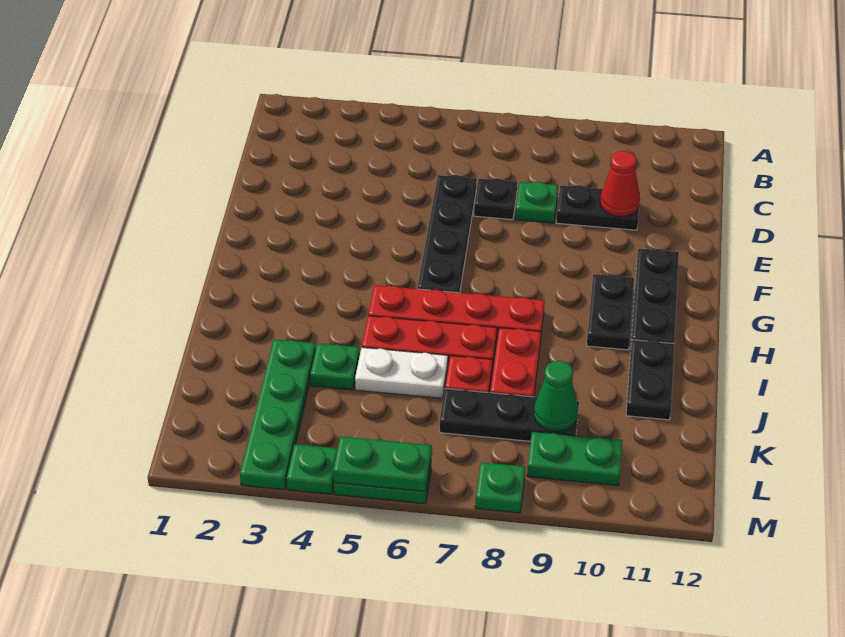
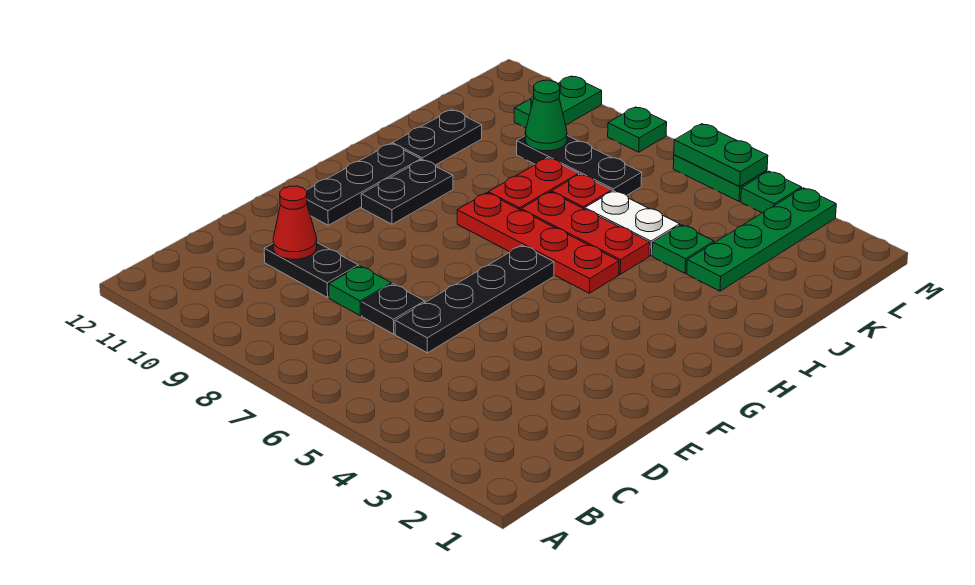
green 1x2 plate [527,431,623,486] -> green 1x2 plate turned to [514,76,602,128]

